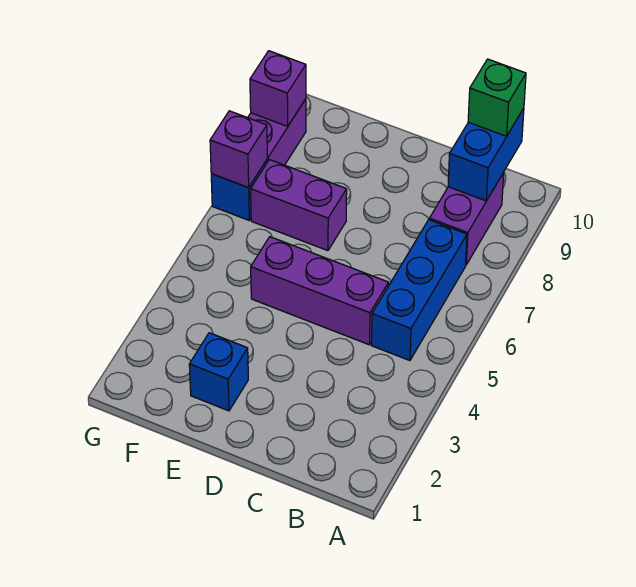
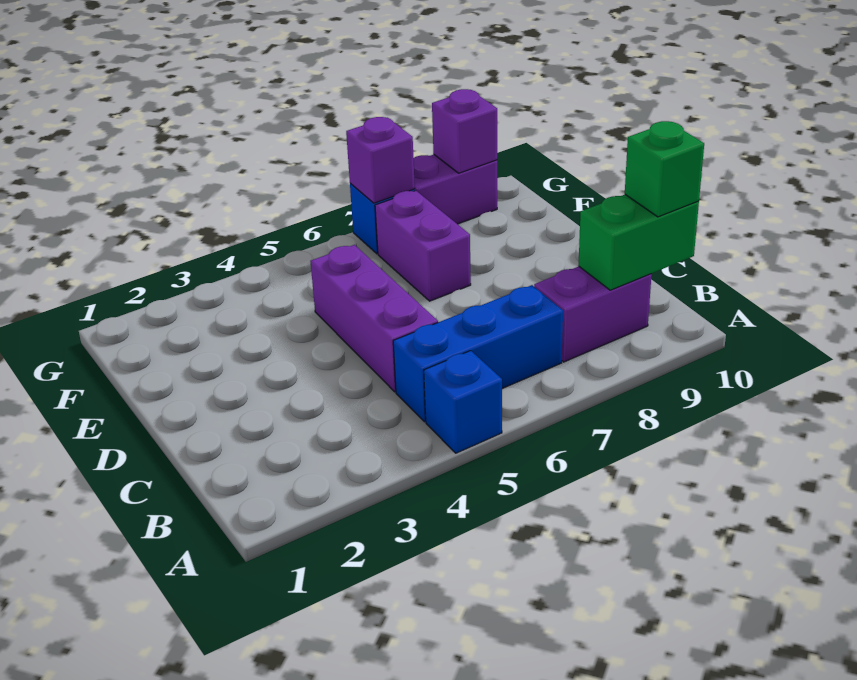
blue 1x2 brick [448,108,524,201] -> green 1x2 brick [578,195,699,290]
blue 1x1 brick [189,333,248,411] -> blue 1x1 brick moved to [424,351,502,453]

